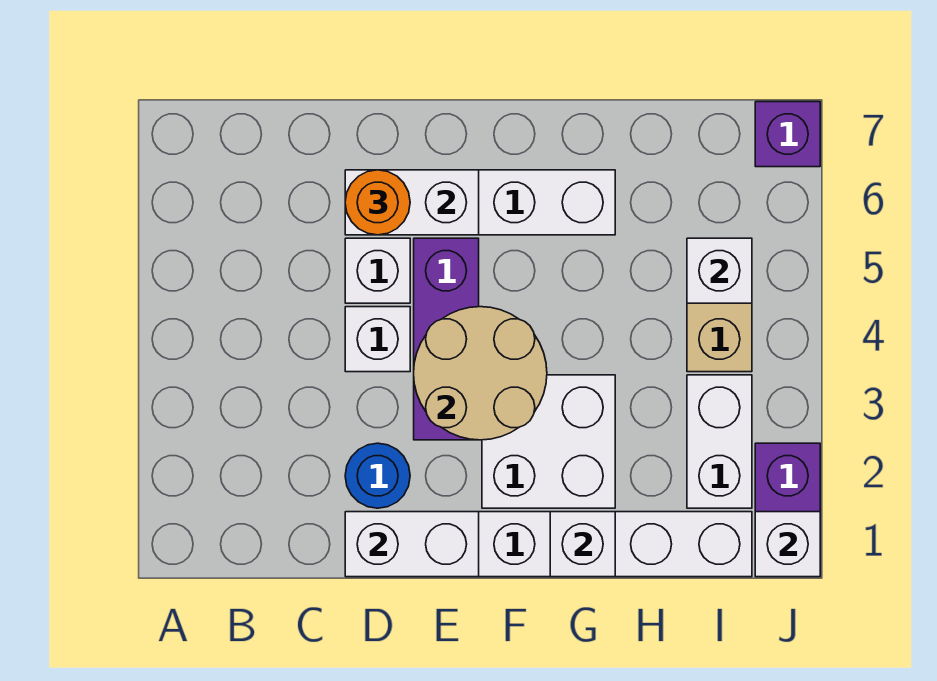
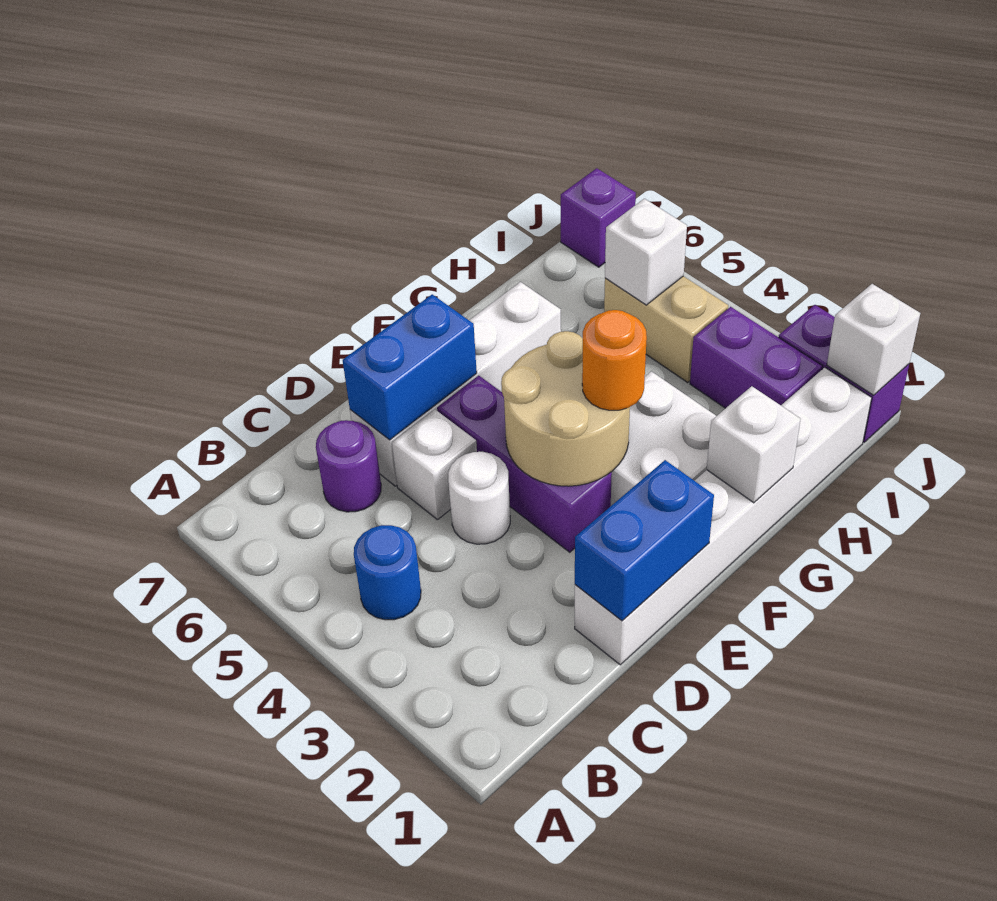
none -> purple 1x1 round brick [316,420,381,512]
white 1x2 brick [345,512,479,577] -> blue 1x2 brick [575,460,714,621]
blue 1x1 round brick [345,443,410,508] -> blue 1x1 round brick moved to [354,525,421,620]
white 1x1 brick [345,307,410,372] -> white 1x1 round brick [448,452,510,544]
white 1x2 brick [345,170,479,235] -> blue 1x2 brick [343,294,477,440]
orange 1x1 round brick [345,170,410,235] -> orange 1x1 round brick moved to [582,310,647,410]
white 1x2 brick [687,375,752,508] -> purple 1x2 brick [690,307,822,408]

